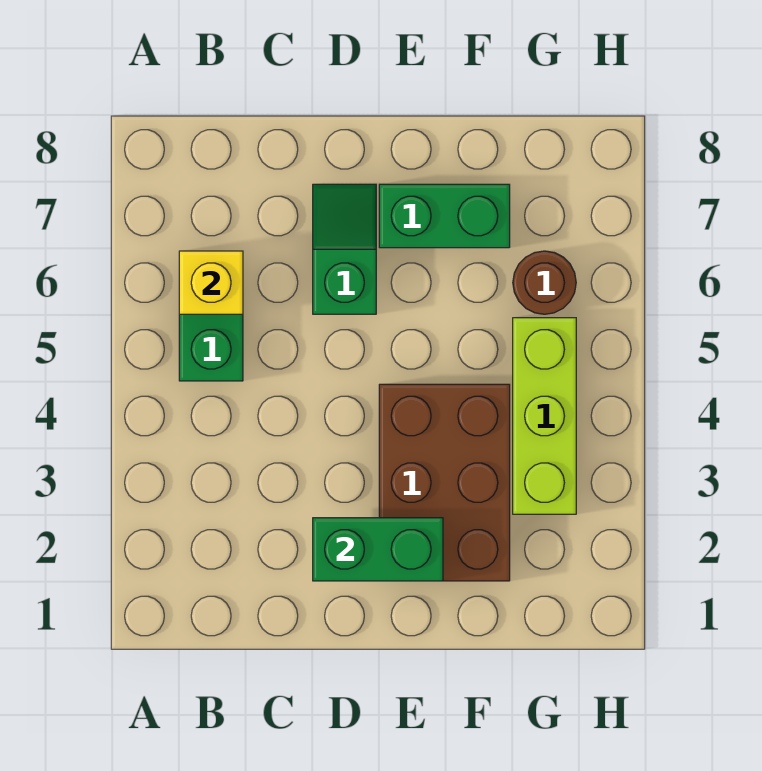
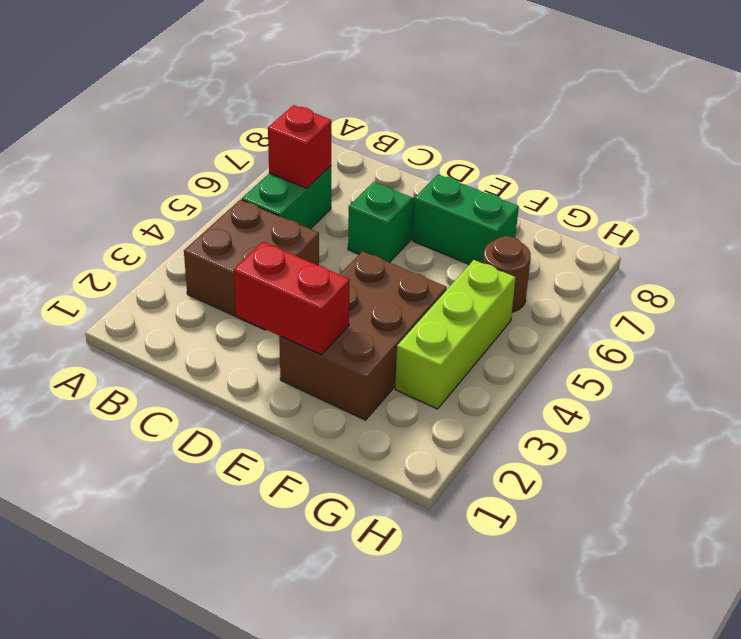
none -> brown 2x2 brick [184,200,319,330]
yellow 1x1 brick [179,251,243,314] -> red 1x1 brick [268,105,331,188]
green 1x2 brick [313,518,443,581] -> red 1x2 brick [234,242,350,355]

